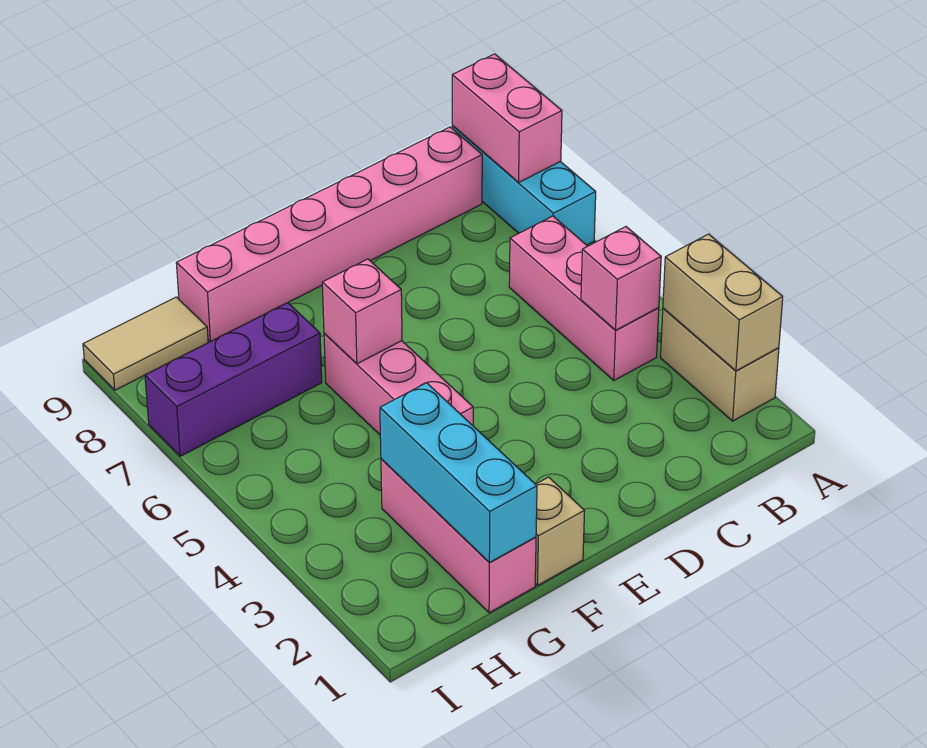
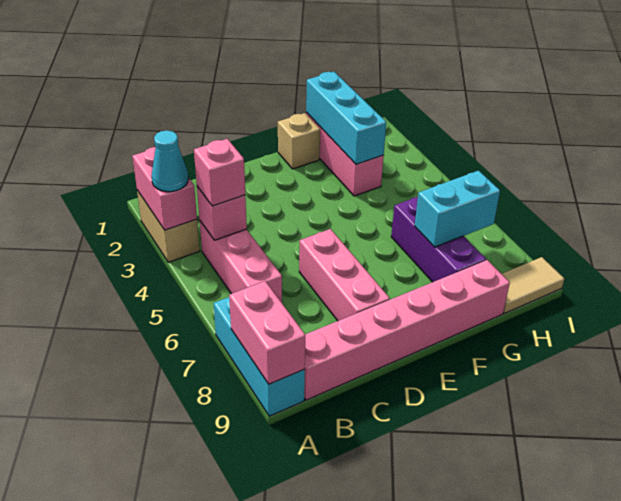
tan 1x2 brick [663,234,783,371] -> pink 1x2 brick [132,147,197,230]
none -> cyan 1x1 cone [151,130,188,192]
pink 1x3 brick [324,333,473,435] -> pink 1x3 brick moved to [299,229,390,321]
pink 1x1 brick [322,259,402,364] -> pink 1x1 brick moved to [194,139,245,206]
purple 1x3 brick [145,303,322,456] -> purple 1x3 brick turned to [391,197,486,282]
none -> cyan 1x2 brick [415,171,500,247]

